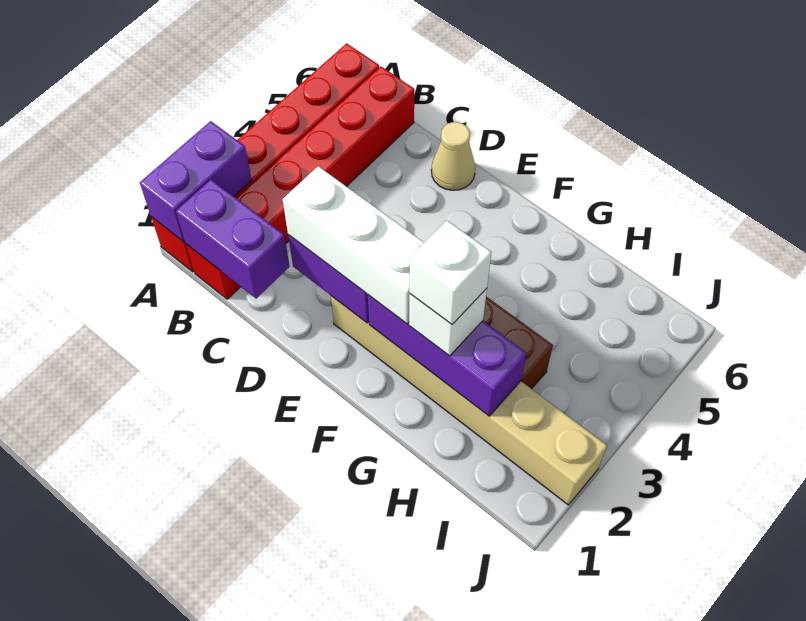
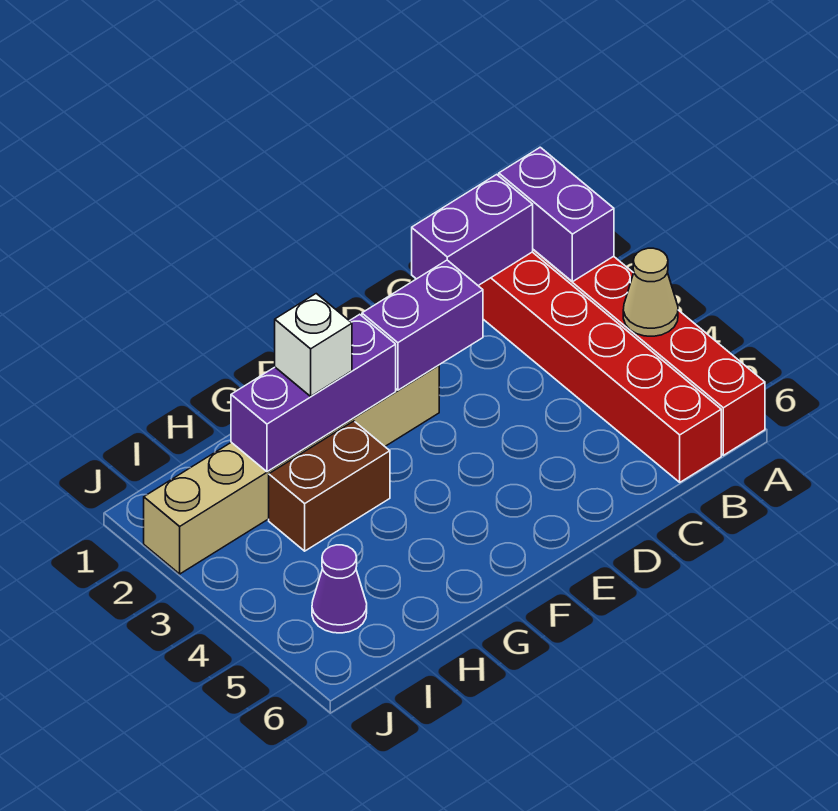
white 1x3 brick [283,166,424,324] -> none
tan 1x1 cone [431,122,475,190] -> tan 1x1 cone moved to [623,248,678,336]
white 1x1 brick [409,221,491,324] -> none
none -> purple 1x1 cone [312,545,367,633]

